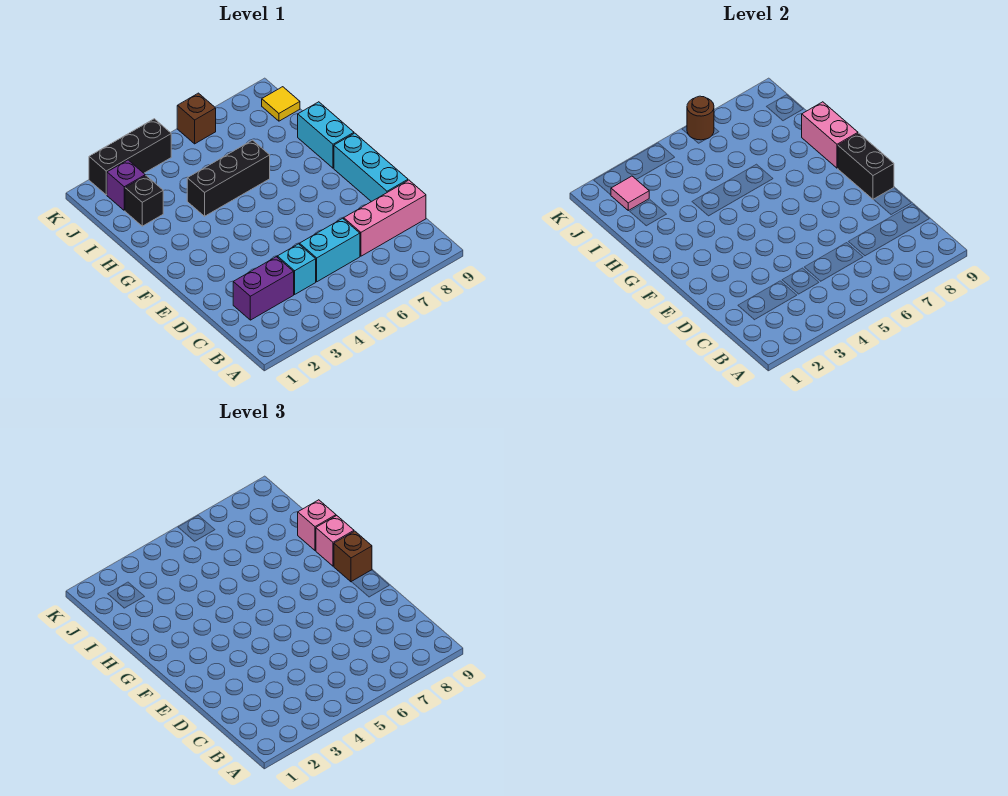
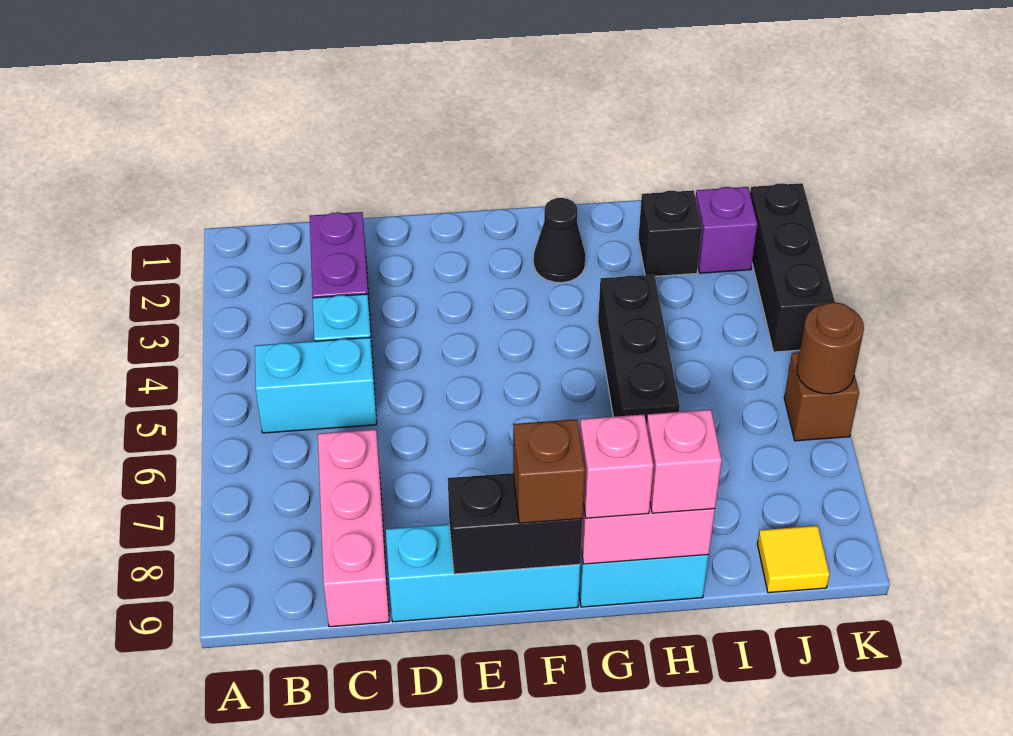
cyan 1x2 brick [300,218,360,282] -> cyan 1x2 brick turned to [255,337,377,433]
none -> black 1x1 cone [534,198,586,283]
pink 1x1 tile [611,176,649,210] -> none

